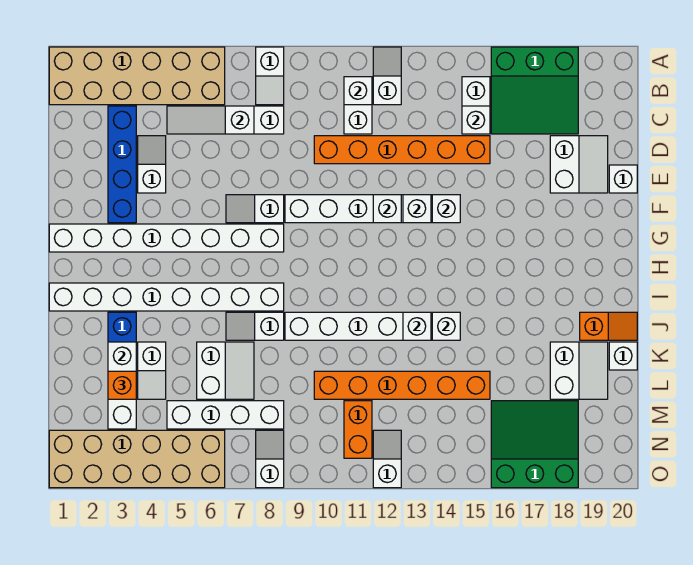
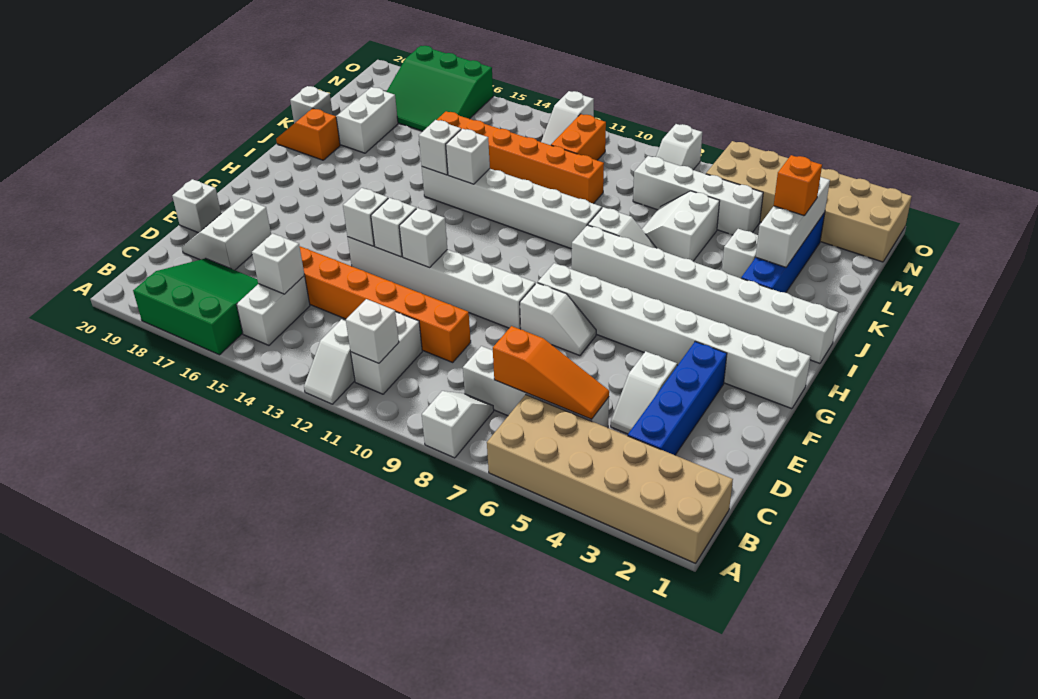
white 1x3 slope [167,106,254,134] -> orange 1x3 slope [493,326,609,419]

